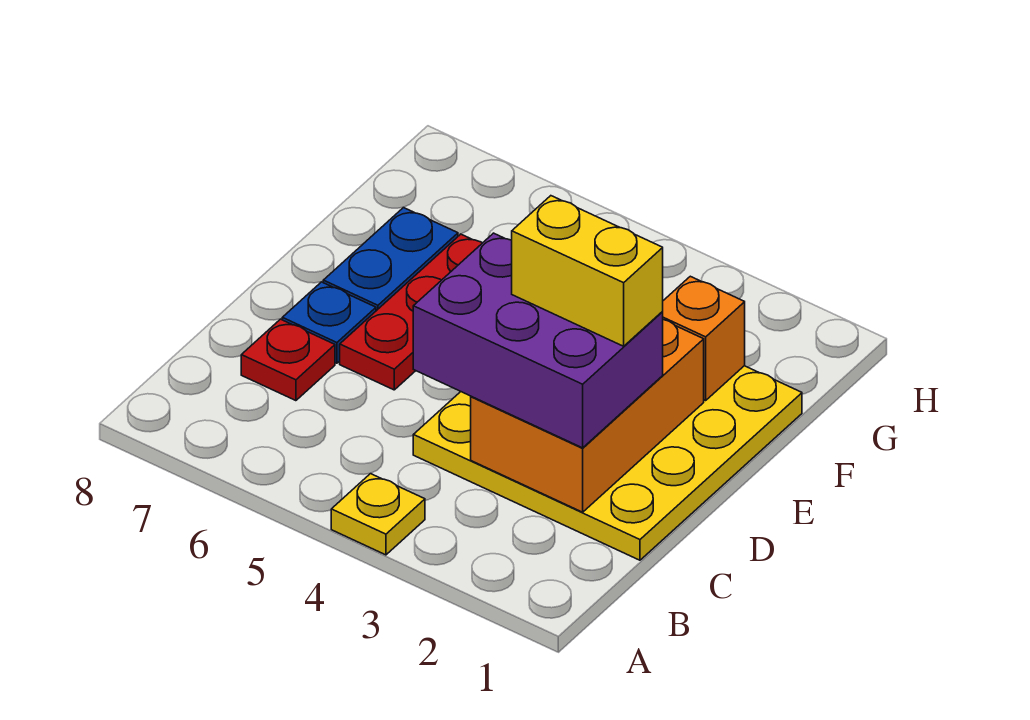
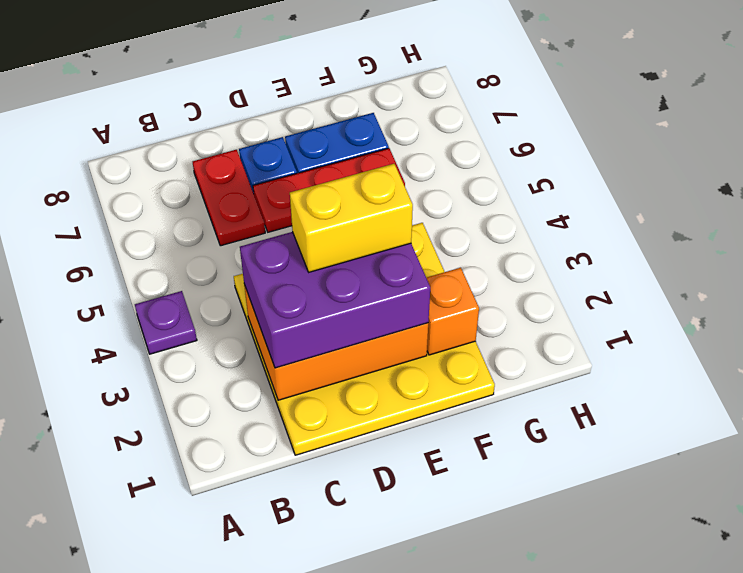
yellow 1x1 plate [331,474,425,555] -> purple 1x1 plate [135,291,197,354]
purple 2x3 brick [413,233,663,448] -> purple 2x3 brick turned to [240,232,430,368]
red 1x1 plate [241,319,335,401] -> red 1x2 plate [193,150,265,246]
yellow 1x2 brick [512,196,663,346] -> yellow 1x2 brick turned to [290,164,413,272]

